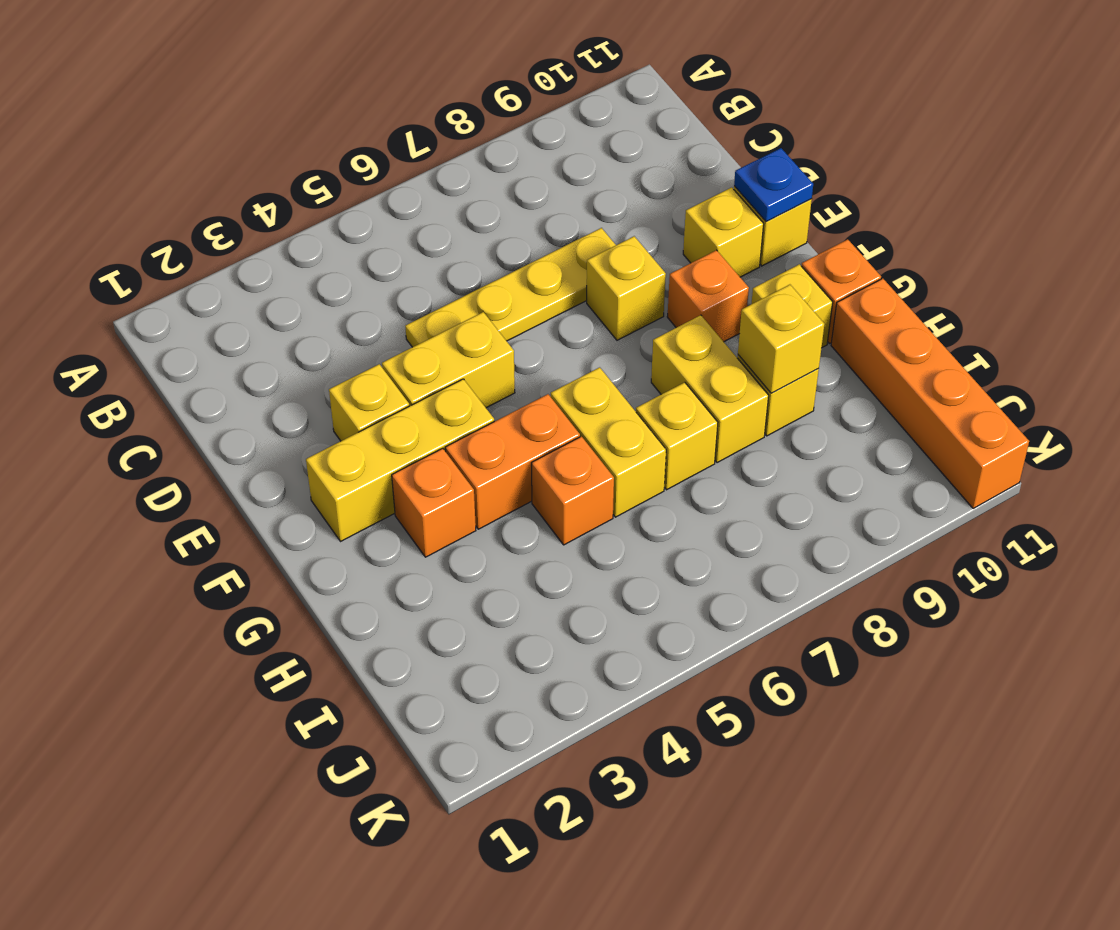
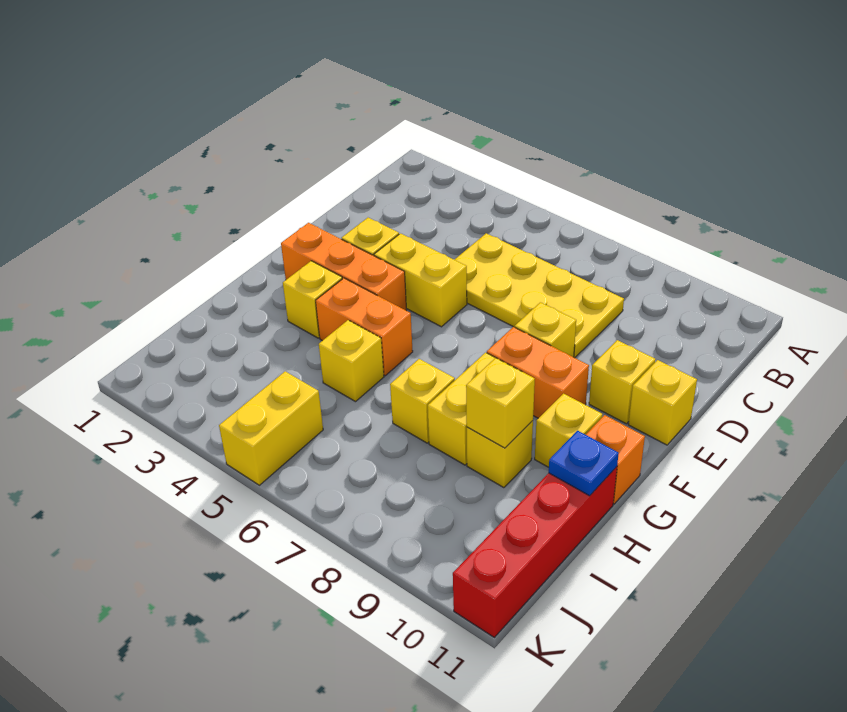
yellow 1x4 plate [405,228,616,347] -> yellow 2x4 plate [455,233,624,358]
blue 1x1 plate [734,148,813,222] -> blue 1x1 plate moved to [549,431,619,496]
yellow 1x3 brick [306,379,494,542] -> orange 1x3 brick [281,223,406,310]
orange 1x1 brick [667,250,749,342] -> orange 1x2 brick [487,327,589,418]
orange 1x1 brick [392,448,476,557] -> yellow 1x1 brick [283,261,342,338]
yellow 1x2 brick [551,367,666,517] -> yellow 1x2 brick moved to [219,371,323,485]
orange 1x1 brick [532,436,614,545] -> yellow 1x1 brick [319,320,384,402]
orange 1x4 brick [831,279,1029,508] -> red 1x4 brick [453,467,617,637]

